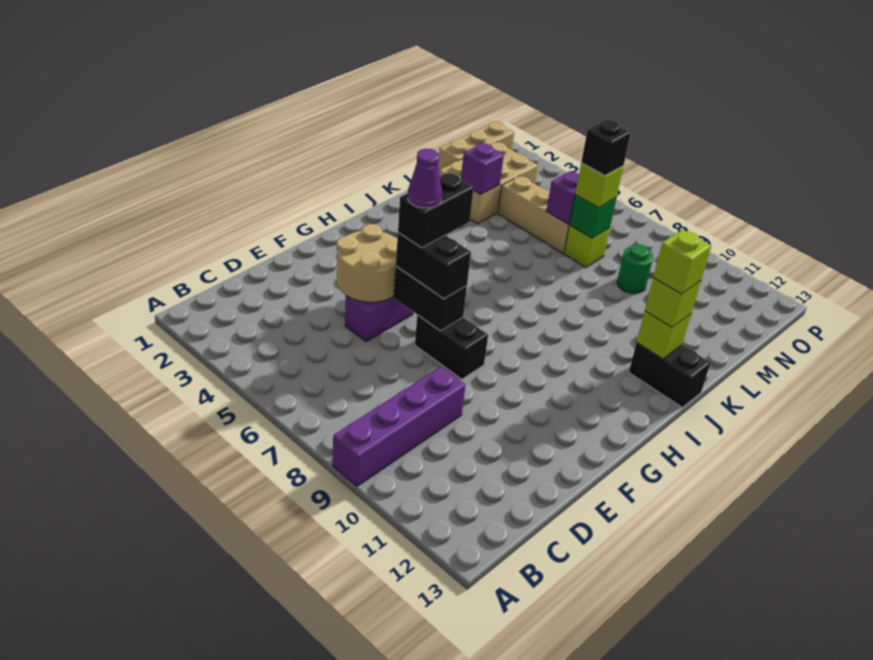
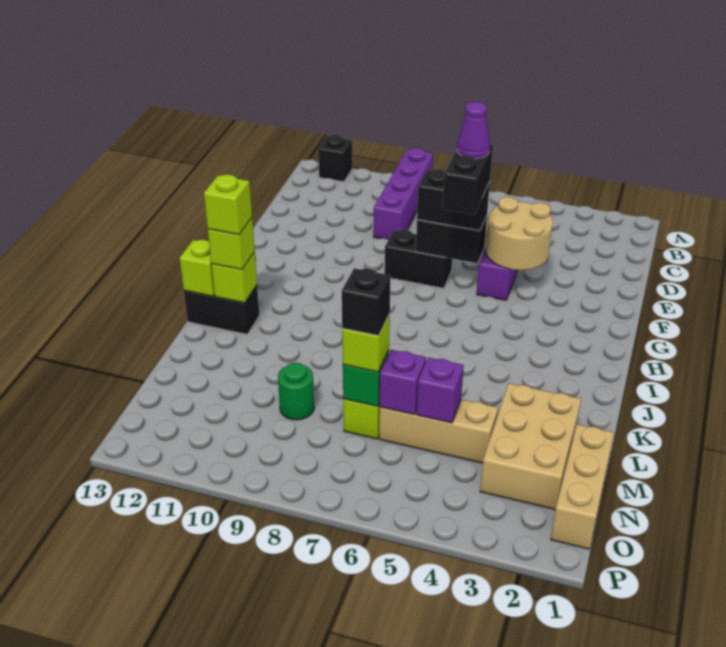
none -> black 1x1 brick [318,135,352,182]
none -> lime 1x1 brick [180,240,215,296]
purple 1x1 brick [461,143,504,195] -> purple 1x1 brick moved to [417,358,464,423]

